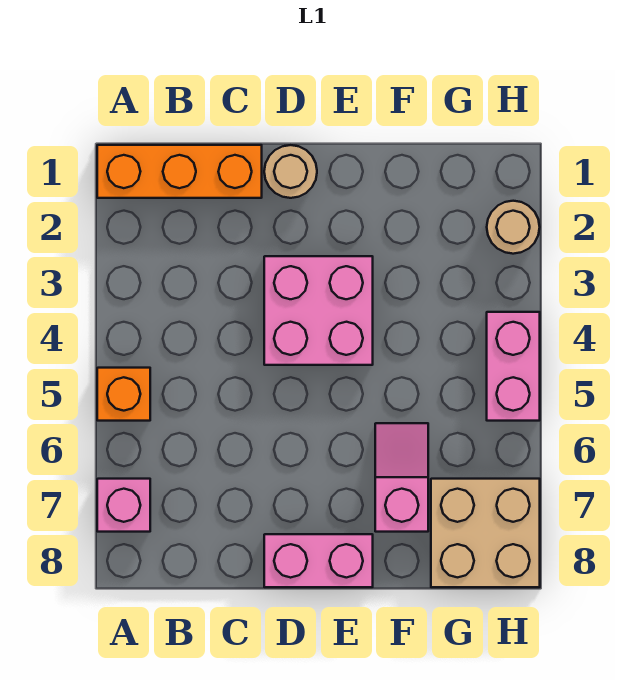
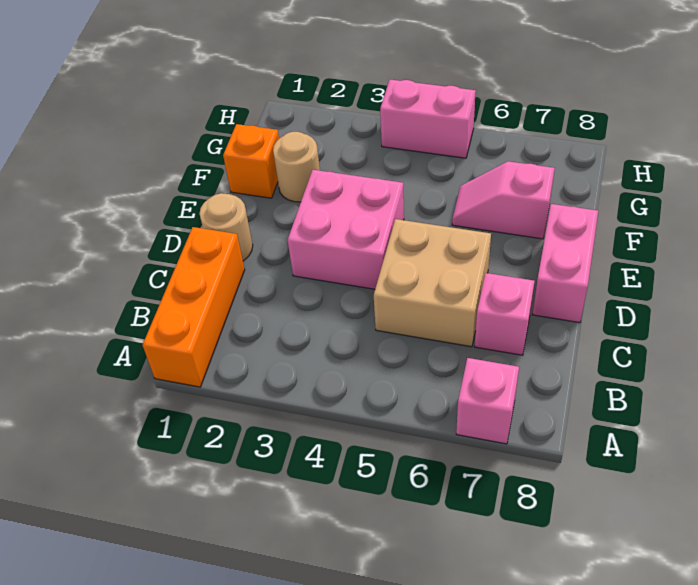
orange 1x1 brick [97,368,150,421] -> orange 1x1 brick moved to [223,124,279,198]
none -> pink 1x1 brick [475,273,534,355]
tan 2x2 brick [431,479,540,587] -> tan 2x2 brick moved to [374,219,491,347]
tan 1x1 round brick [487,201,540,254] -> tan 1x1 round brick moved to [273,132,320,202]

